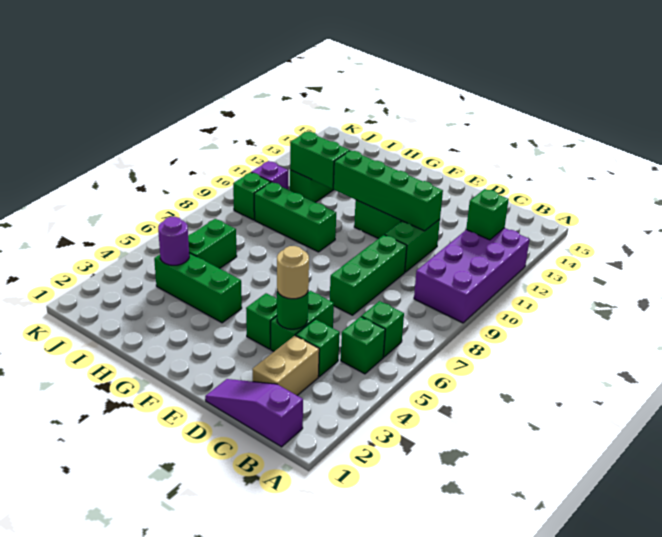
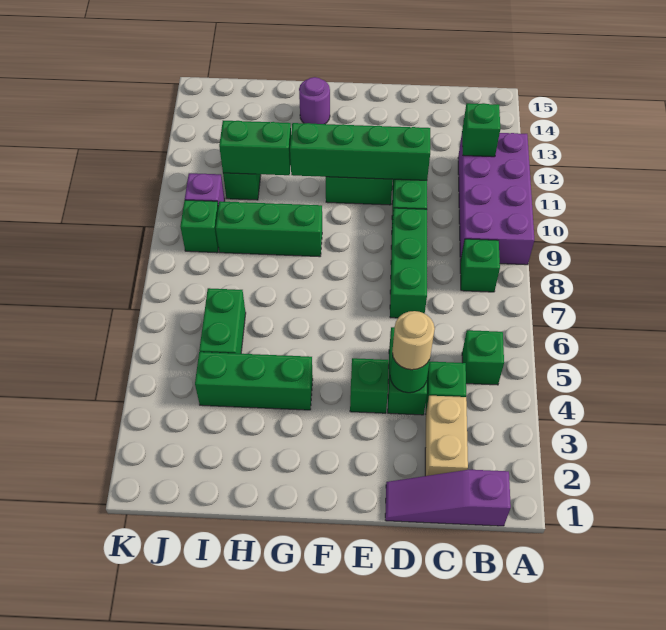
green 1x1 brick [361,301,404,357] -> green 1x1 brick moved to [460,239,500,292]
purple 1x1 round brick [158,217,189,265] -> purple 1x1 round brick moved to [299,77,330,124]

